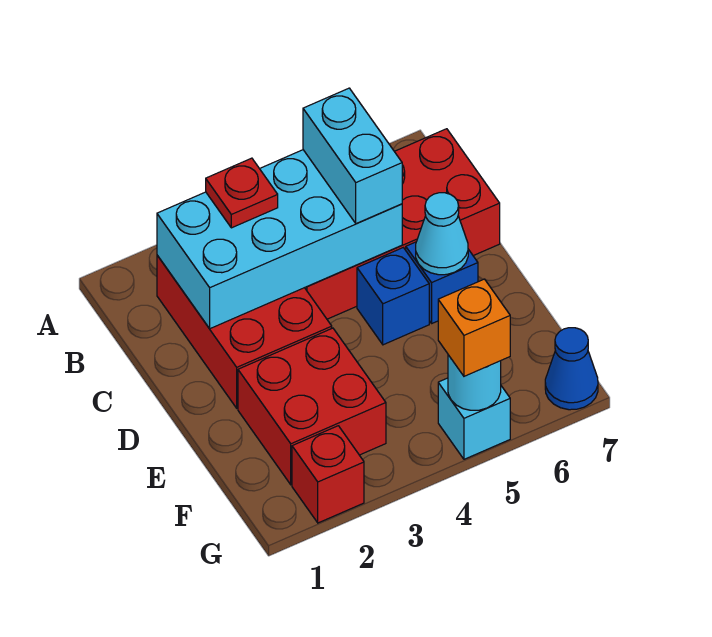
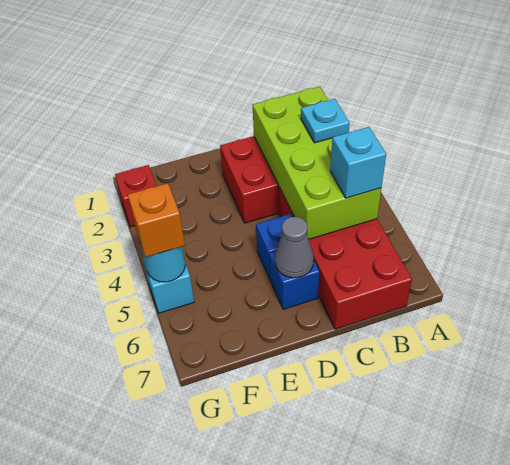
cyan 2x4 brick [157,150,402,329] -> lime 2x4 brick [253,87,381,239]
red 1x1 plate [206,158,278,228] -> cyan 1x1 plate [301,99,349,143]
cyan 1x2 brick [303,88,402,224] -> cyan 1x1 brick [330,127,386,198]
cyan 1x1 cone [416,193,468,275] -> grey 1x1 cone [275,217,314,278]
red 2x2 brick [238,328,386,485] -> none
blue 1x1 cone [545,328,598,410] -> none

